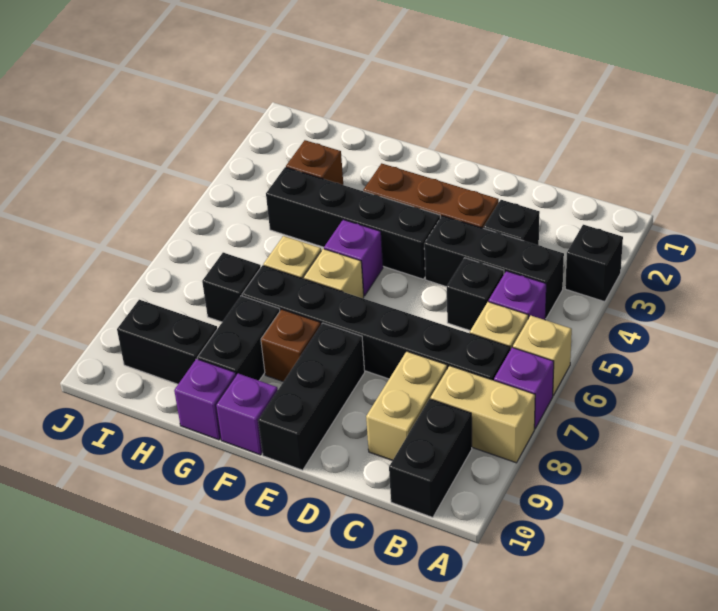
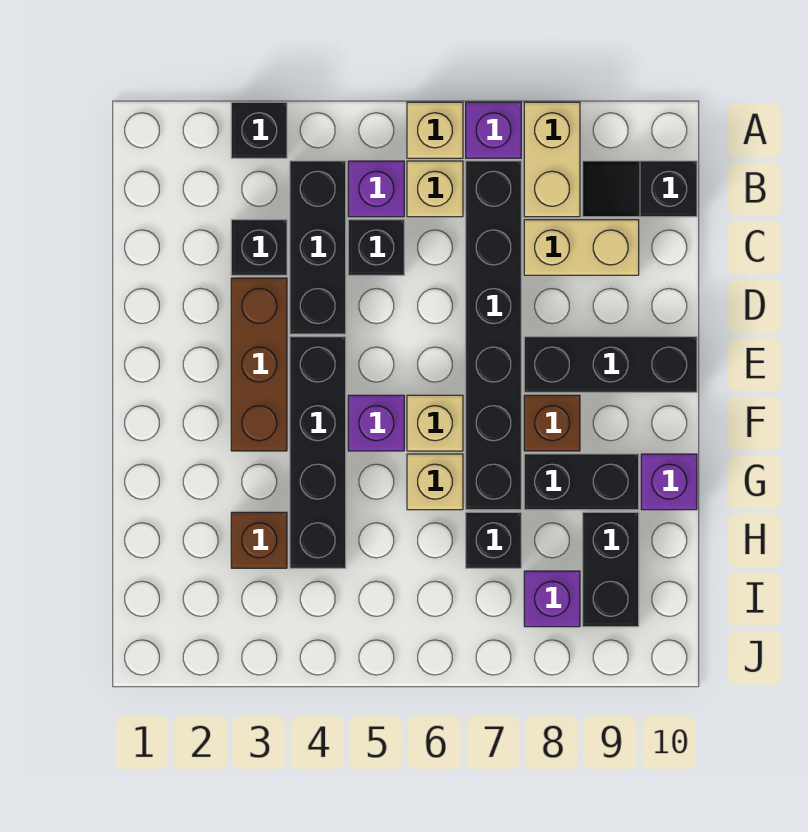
black 1x2 brick [389,399,472,517] -> black 1x2 slope [583,161,697,217]
purple 1x1 brick [216,373,278,455] -> purple 1x1 brick moved to [524,571,580,627]

